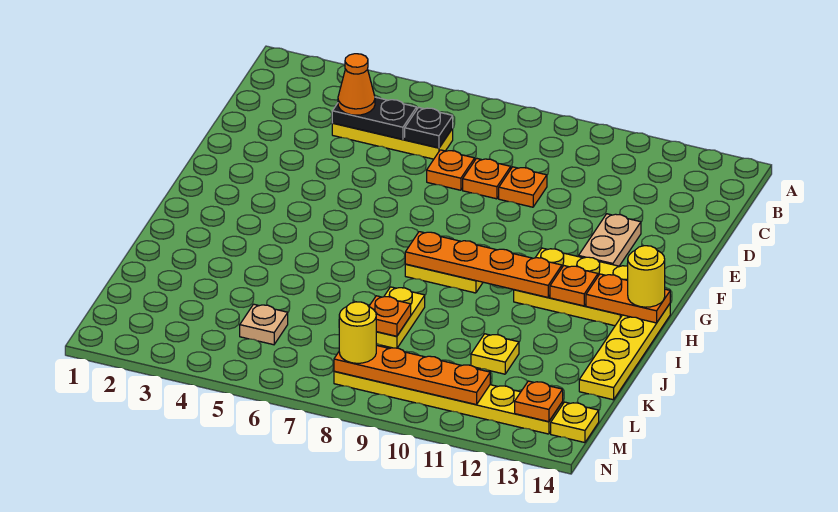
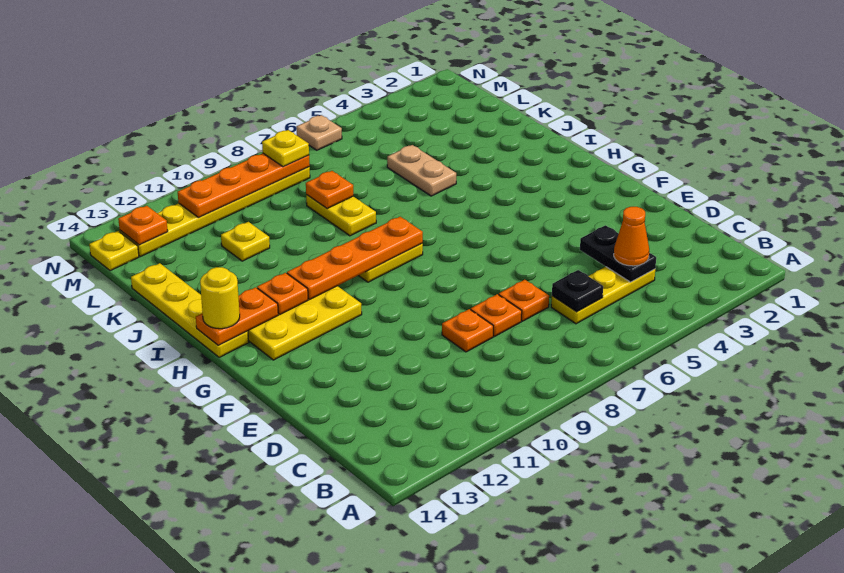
black 1x2 plate [332,97,417,139] -> black 1x2 plate turned to [580,225,656,282]
tan 1x2 plate [579,214,641,266] -> tan 1x2 plate moved to [387,145,456,196]
tan 1x1 plate [240,304,288,345] -> tan 1x1 plate moved to [296,115,342,150]
yellow 1x1 round brick [339,302,376,363] -> yellow 1x1 plate [262,130,309,167]

